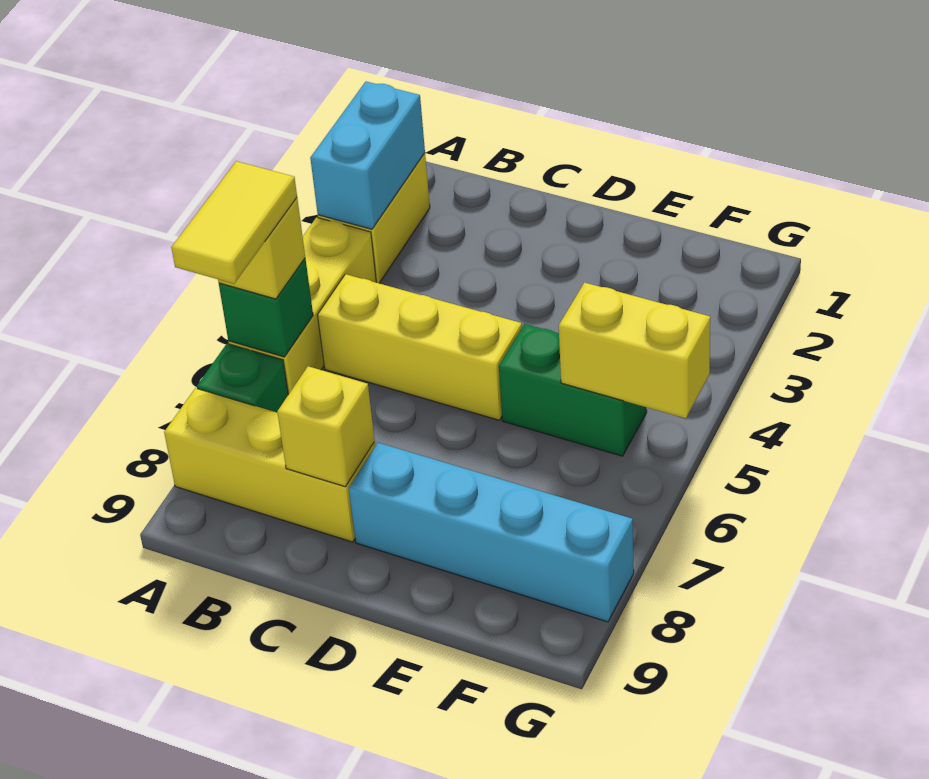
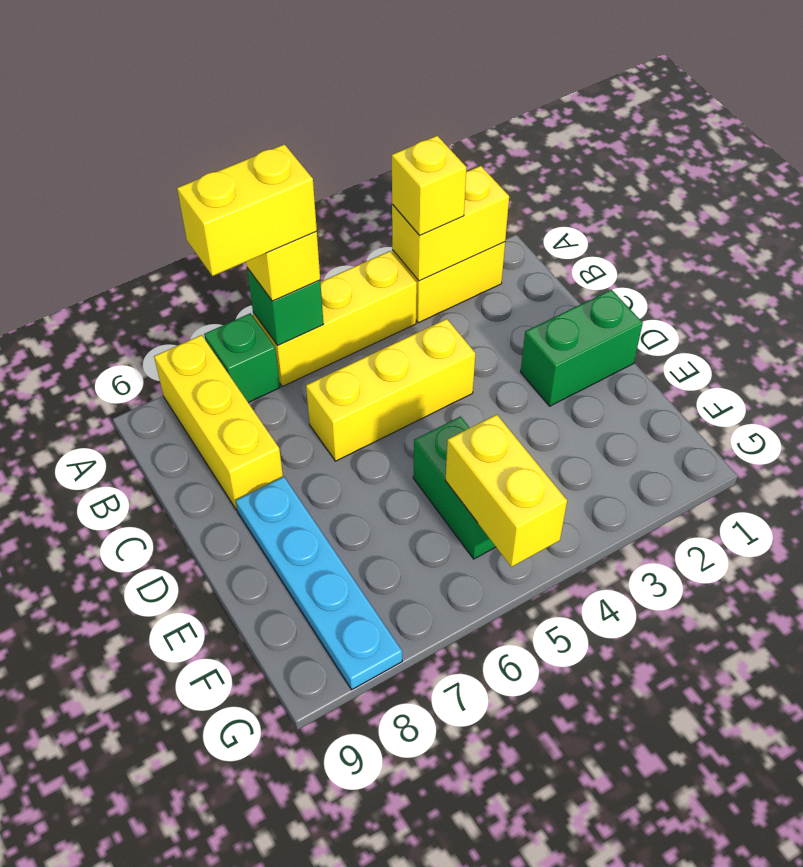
cyan 1x2 brick [310,82,425,229] -> yellow 1x2 brick [392,166,509,281]
yellow 1x2 tile [171,161,297,284] -> yellow 1x2 brick [177,144,317,276]
yellow 1x3 brick [318,274,522,420] -> yellow 1x3 brick turned to [306,319,476,461]
yellow 1x1 brick [277,366,375,486] -> yellow 1x1 brick moved to [392,136,466,236]
none -> green 1x2 brick [521,290,643,406]
cyan 1x4 brick [349,443,634,622] -> cyan 1x4 plate [236,477,402,690]

